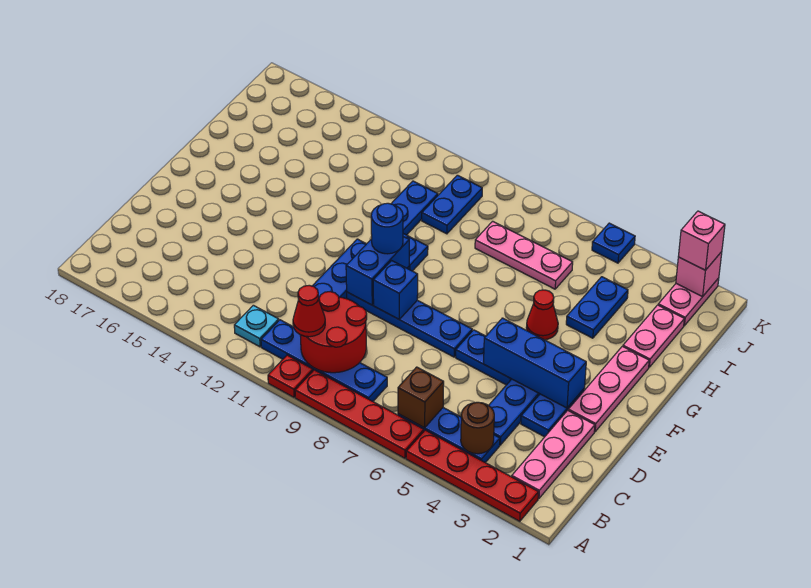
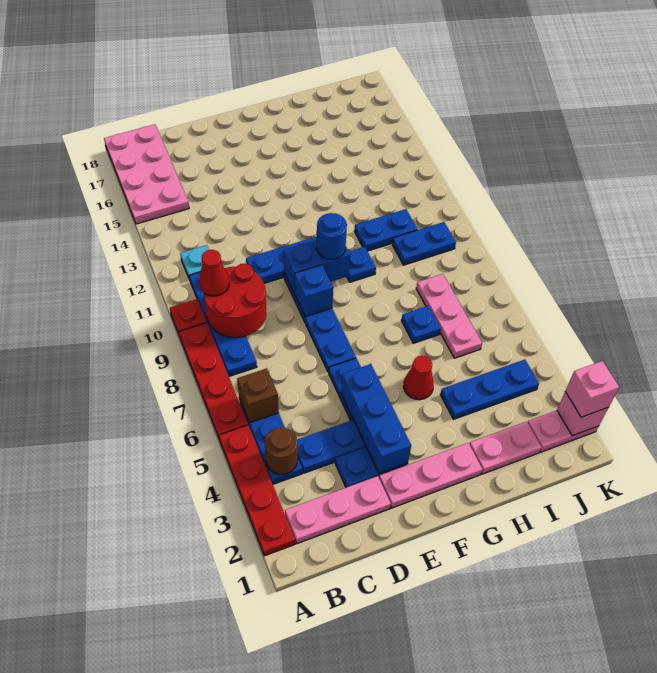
none -> pink 2x4 plate [104,124,189,224]
blue 1x2 plate [566,277,628,338] -> blue 1x3 plate [440,360,539,419]
blue 1x1 plate [592,223,635,263] -> blue 1x1 plate moved to [401,306,441,343]

